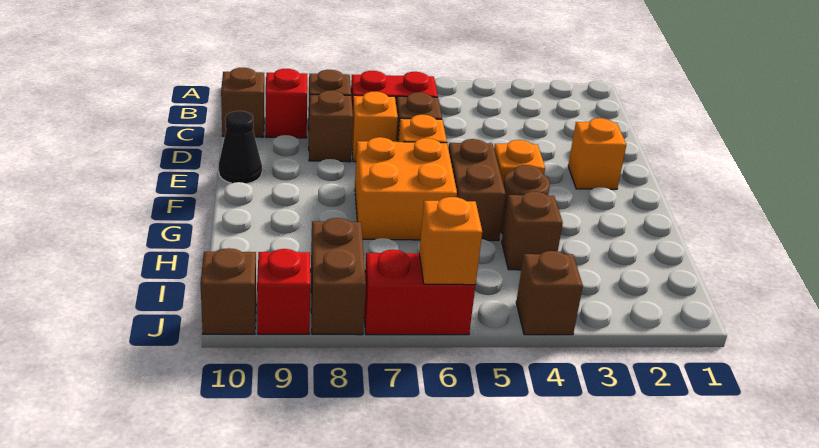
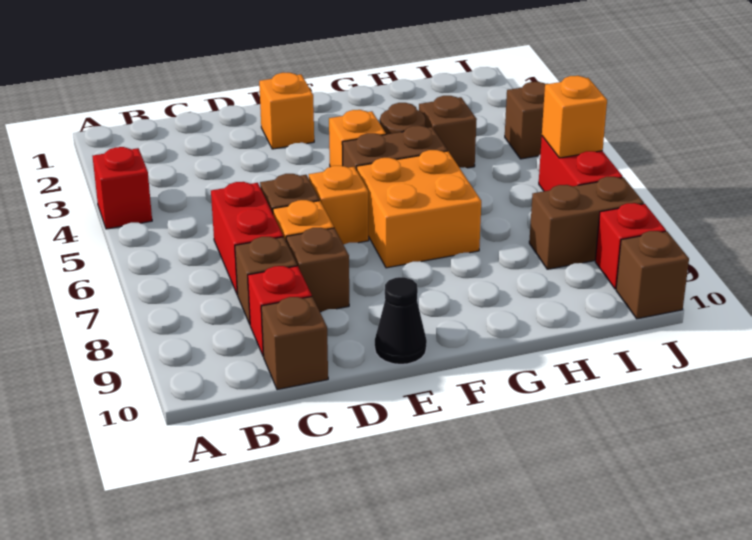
none -> red 1x1 brick [93,147,152,229]

